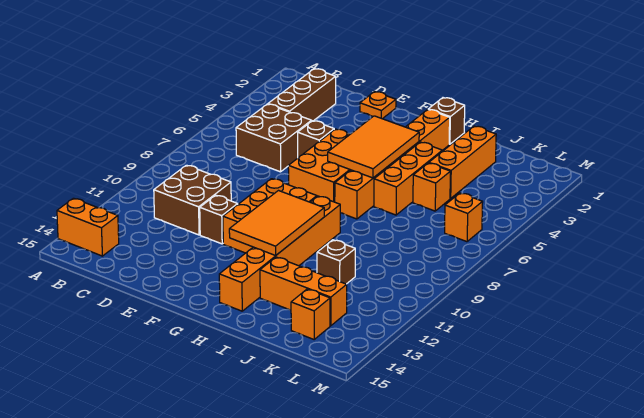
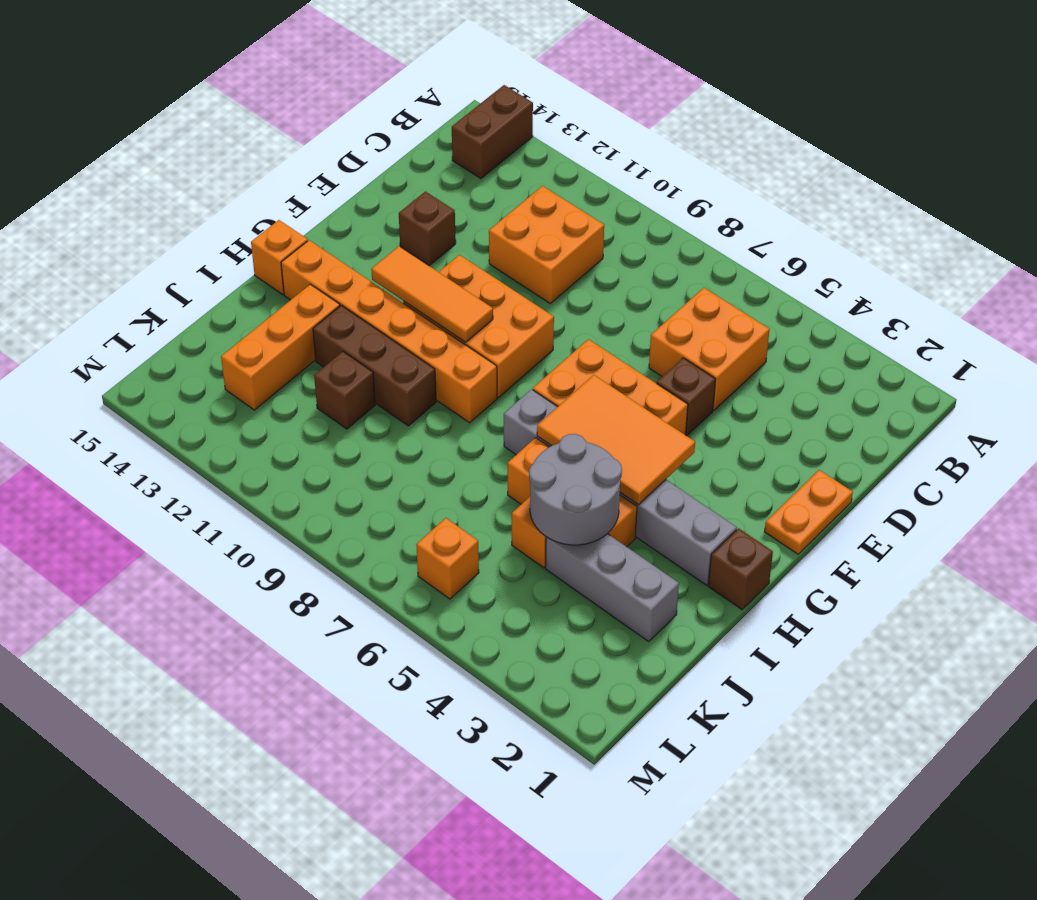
orange 1x2 brick [57,198,119,256] -> brown 1x2 brick [452,85,533,178]
brown 1x3 brick [268,69,336,121] -> brown 1x3 brick moved to [313,305,436,426]
brown 2x2 brick [236,104,312,172] -> orange 2x2 brick [649,288,770,410]
brown 2x2 brick [154,165,231,235] -> orange 2x2 brick [489,186,604,303]
orange 1x1 plate [360,92,396,119] -> orange 1x2 plate [765,470,853,554]
brown 1x1 brick [200,195,238,244] -> brown 1x1 brick moved to [399,192,456,265]
orange 2x3 tile [229,191,324,255] -> orange 1x3 tile [371,246,493,342]
orange 1x6 brick [335,110,450,219] -> grey 1x6 brick [504,389,737,585]
none -> grey 2x2 round brick [529,434,622,545]
orange 1x3 brick [429,126,496,198] -> grey 1x3 brick [546,534,679,641]
orange 1x1 brick [291,289,330,339] -> orange 1x1 brick moved to [251,220,308,295]

